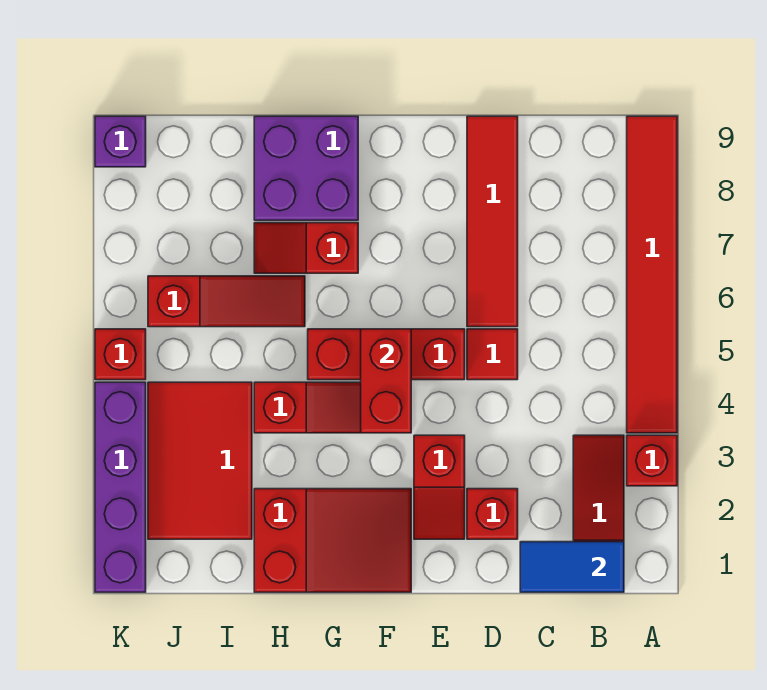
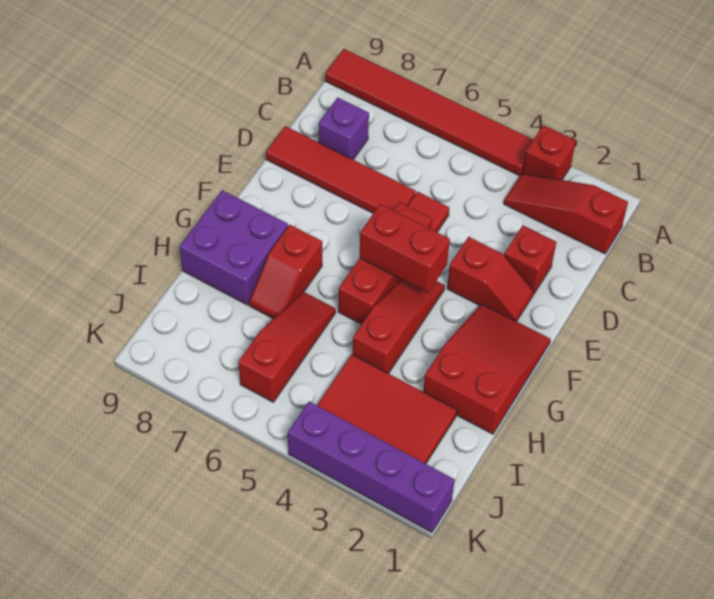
blue 1x2 tile [520,542,624,592] -> none
red 1x1 brick [95,329,146,380] -> none
purple 1x1 brick [95,116,146,167] -> purple 1x1 brick moved to [319,97,369,160]

